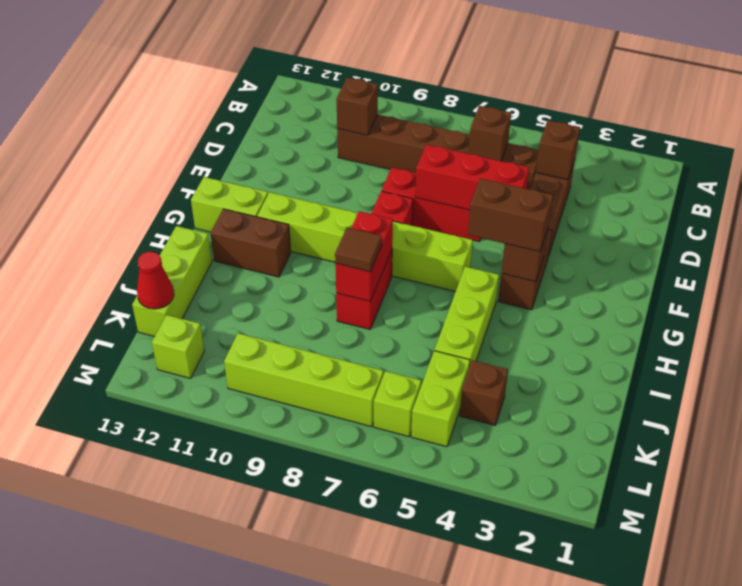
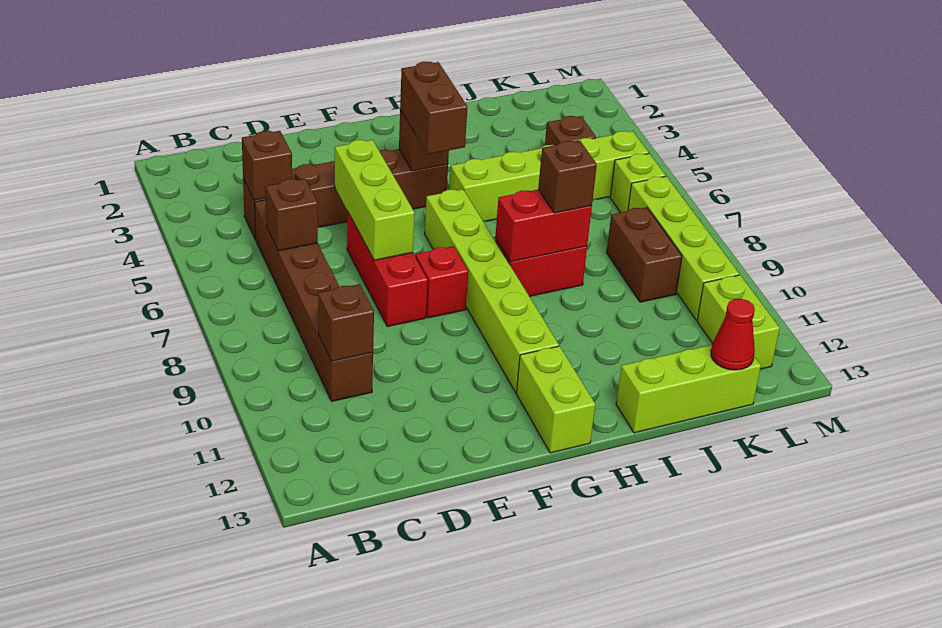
red 1x3 brick [415,145,529,210] -> lime 1x3 brick [335,140,414,260]
brown 1x2 brick [211,209,291,277] -> brown 1x2 brick moved to [606,207,682,302]
brown 1x1 tile [335,227,382,272] -> brown 1x1 brick [538,141,597,213]
lime 1x1 brick [152,315,204,378] -> lime 1x2 brick [697,275,780,369]

